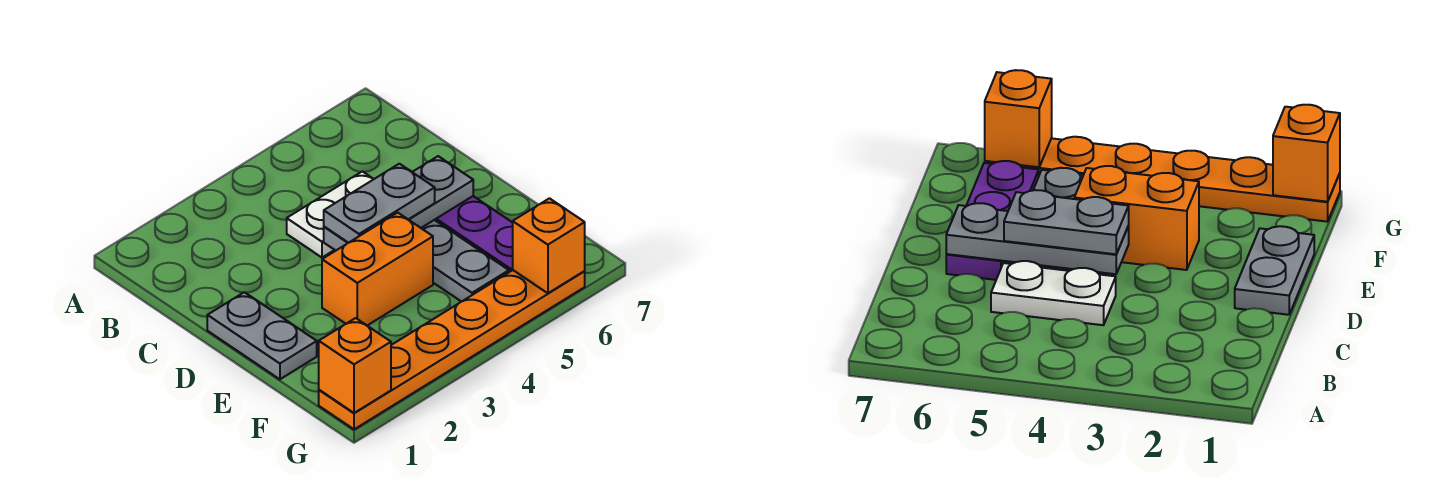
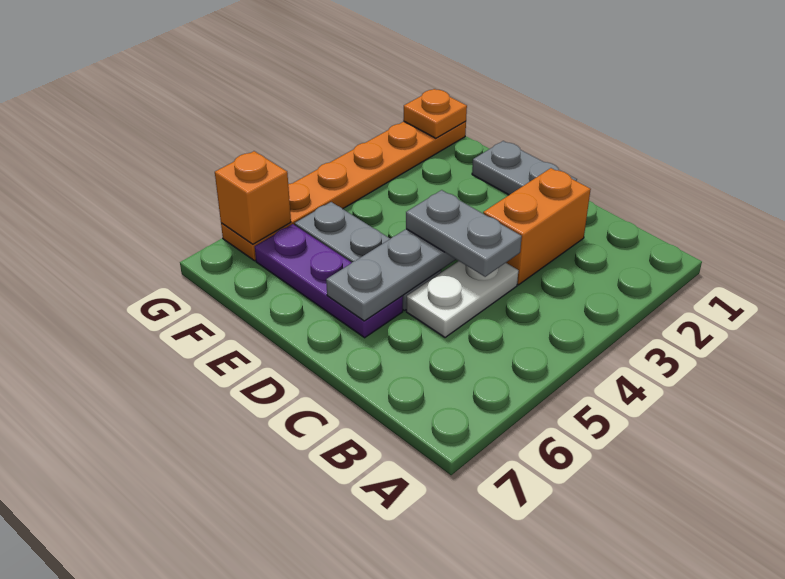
grey 1x2 plate [324,164,435,243] -> grey 1x2 plate turned to [406,190,522,277]
orange 1x2 brick [322,213,433,325] -> orange 1x2 brick moved to [483,168,591,285]
orange 1x1 brick [319,318,391,413] -> orange 1x1 plate [403,89,467,138]

